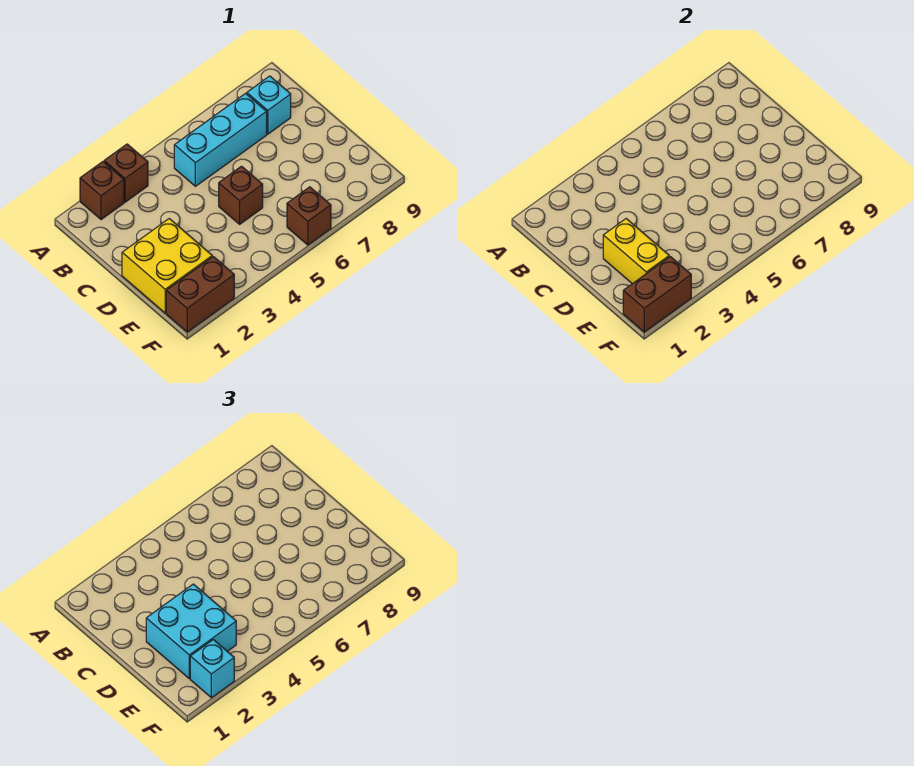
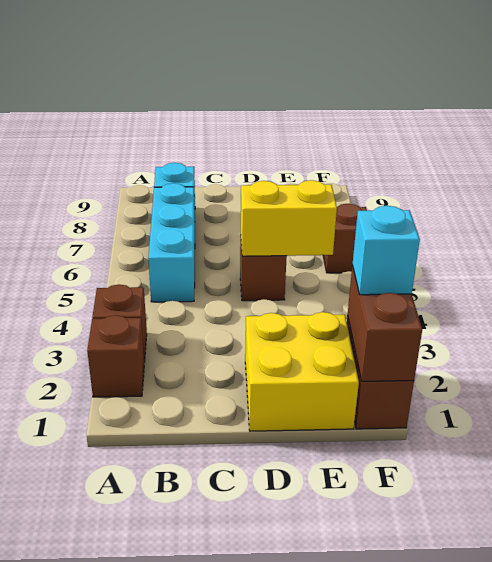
yellow 1x2 brick [603,219,669,284] -> yellow 1x2 brick moved to [241,180,337,256]
cyan 2x2 brick [146,584,236,679] -> none

